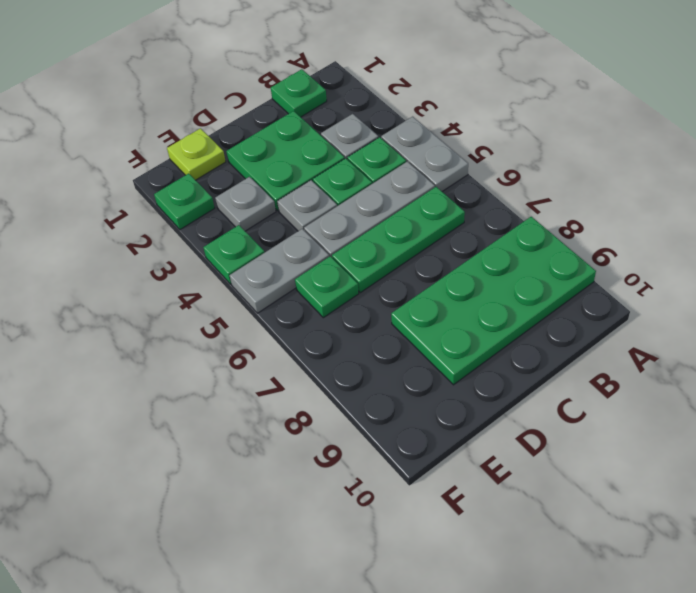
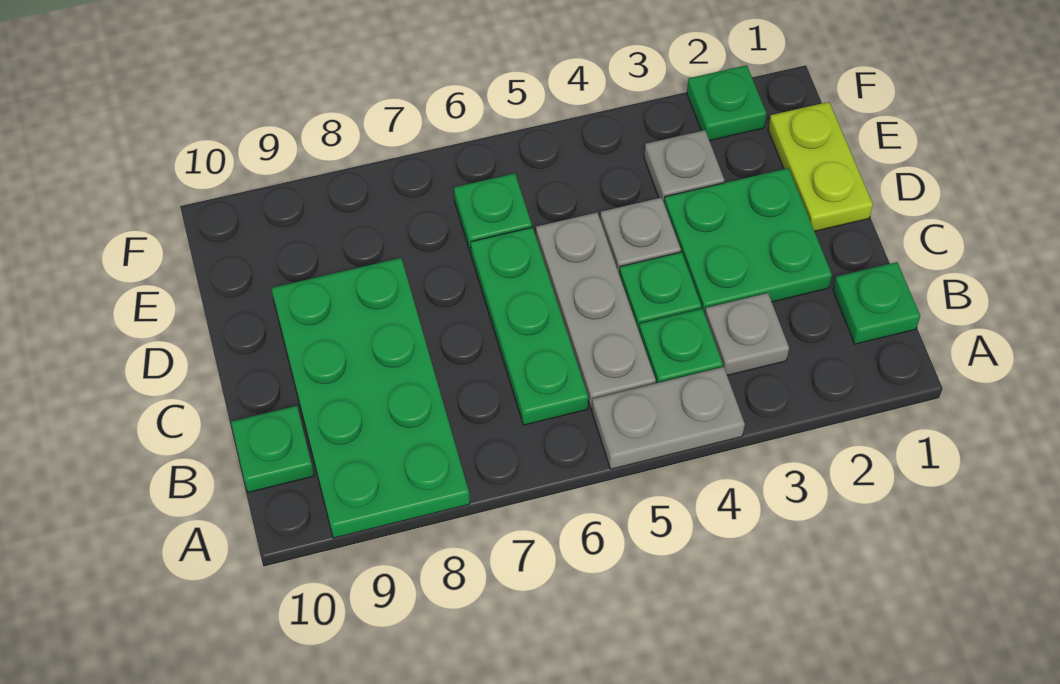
lime 1x1 plate [167,128,226,180] -> lime 1x2 plate [768,102,873,231]
grey 1x2 plate [230,229,329,313] -> none
green 1x1 plate [203,225,264,284] -> green 1x1 plate moved to [231,406,314,492]

